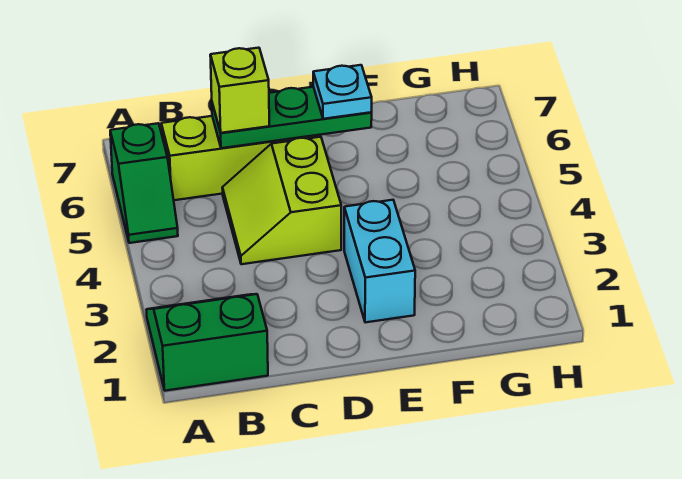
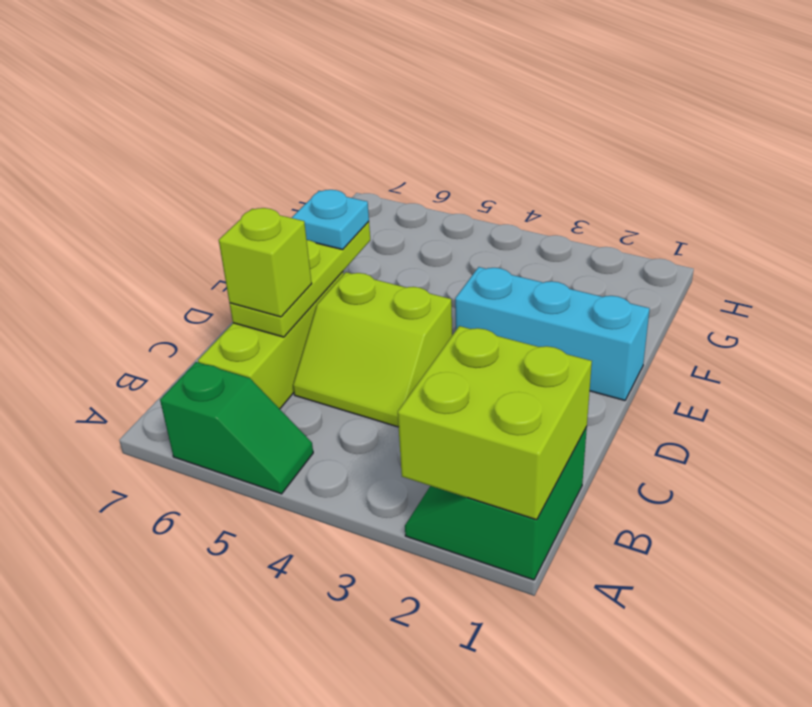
none -> lime 2x2 brick [398,326,592,520]
green 1x3 plate [212,87,372,148] -> lime 1x3 plate [230,222,370,337]
cyan 1x2 brick [344,200,415,322] -> cyan 1x3 brick [455,267,650,400]

